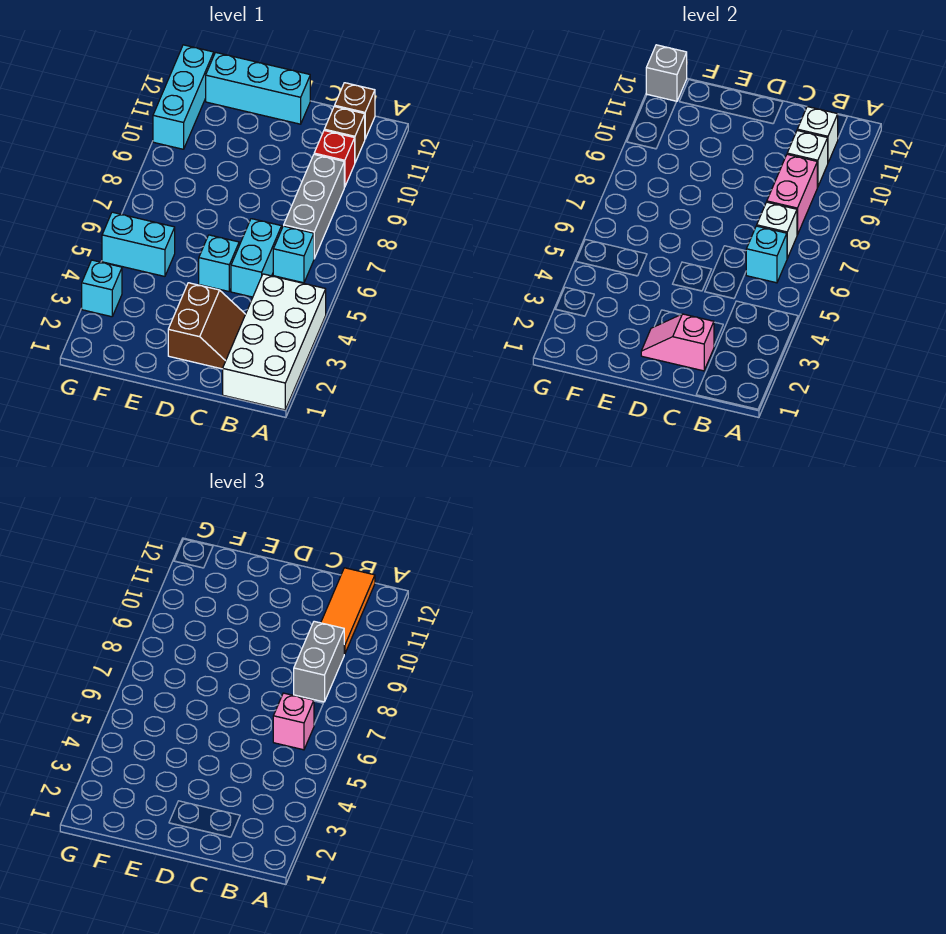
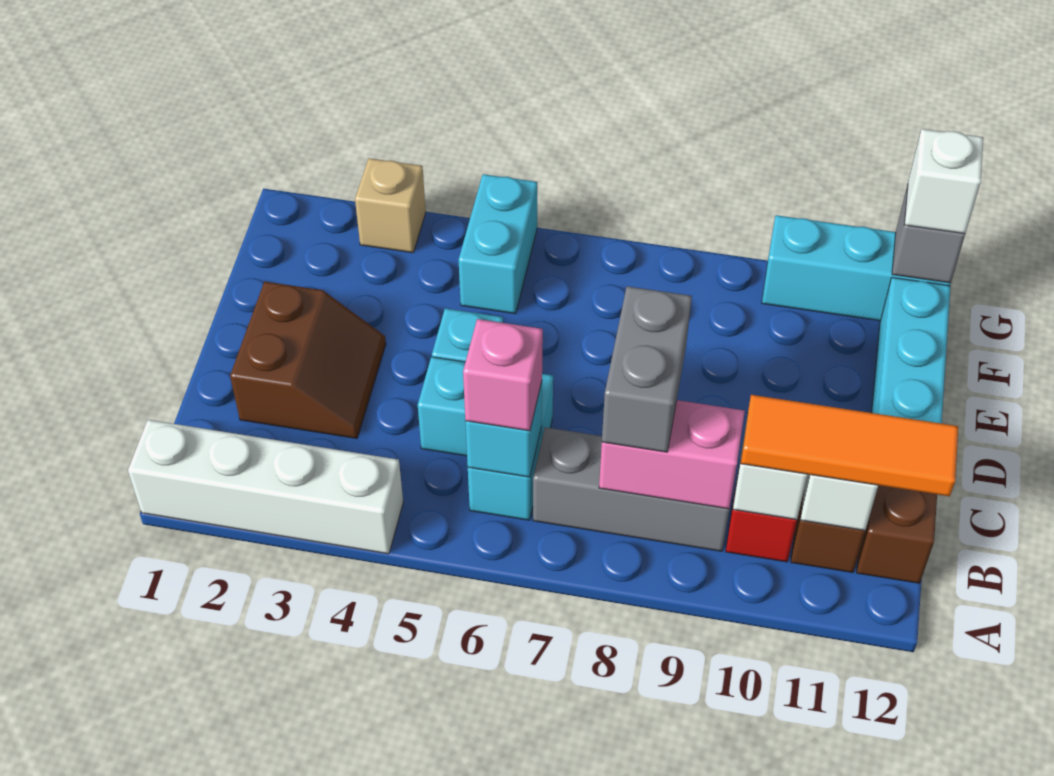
white 2x4 brick [223,274,326,410] -> white 1x4 brick [128,420,403,554]
white 1x1 brick [757,202,797,258] -> white 1x1 brick moved to [904,129,983,234]
grey 1x2 brick [294,621,344,702] -> grey 1x2 brick turned to [602,286,692,452]
brown 2x2 slope [168,283,245,369] -> brown 2x2 slope turned to [230,282,386,438]
pink 1x2 slope [641,314,714,371] -> none
cyan 1x1 brick [82,260,122,317] -> tan 1x1 brick [355,158,426,253]

